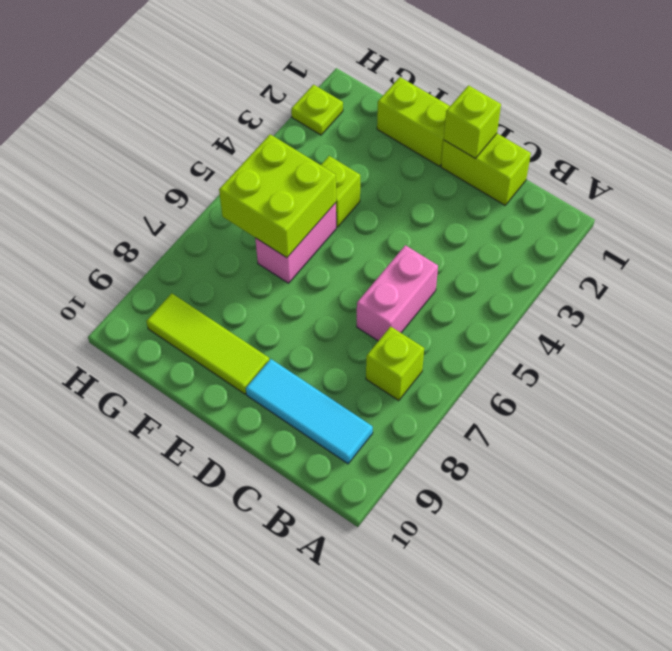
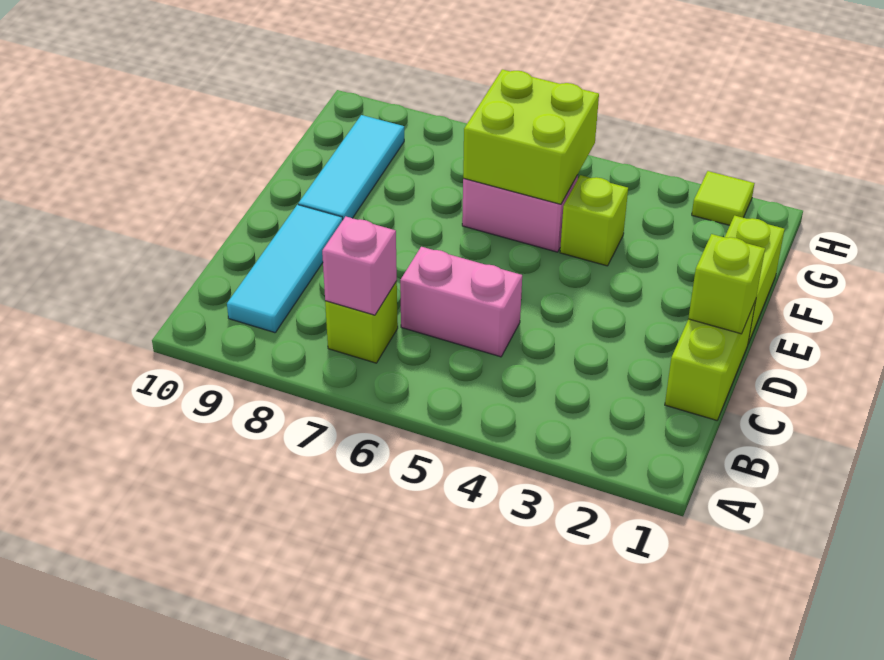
none -> pink 1x1 brick [322,216,397,315]
lime 1x3 tile [146,293,269,394] -> cyan 1x3 tile [298,115,404,219]
lime 1x1 plate [291,85,343,135] -> lime 1x1 tile [692,171,755,225]

